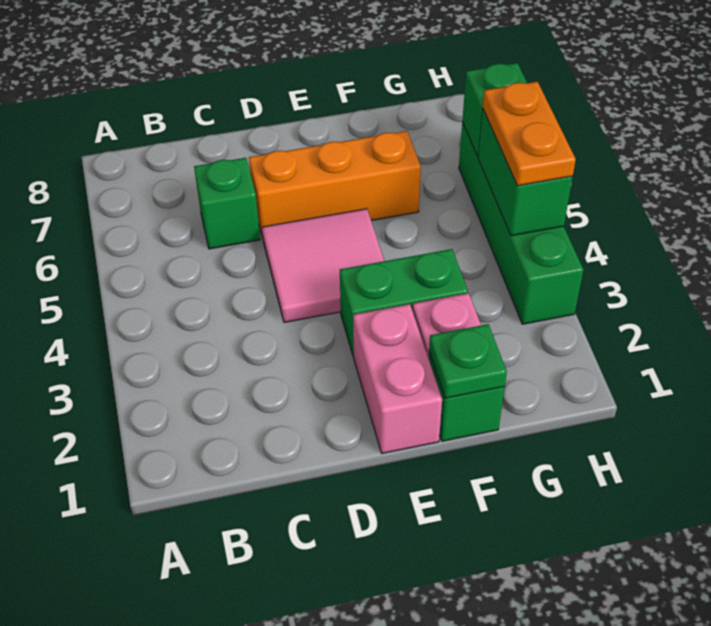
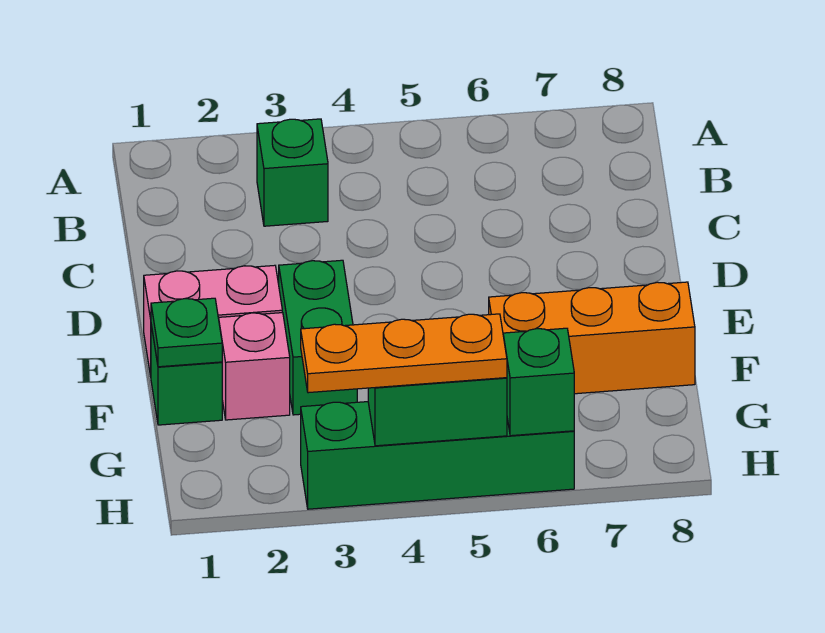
green 1x1 brick [194,158,260,249] -> green 1x1 brick moved to [257,119,328,226]
pink 2x2 tile [262,209,384,322] -> none
orange 1x3 brick [249,131,421,238] -> orange 1x3 brick turned to [489,282,695,394]
orange 1x2 plate [483,82,576,186] -> orange 1x3 plate [301,314,507,393]

